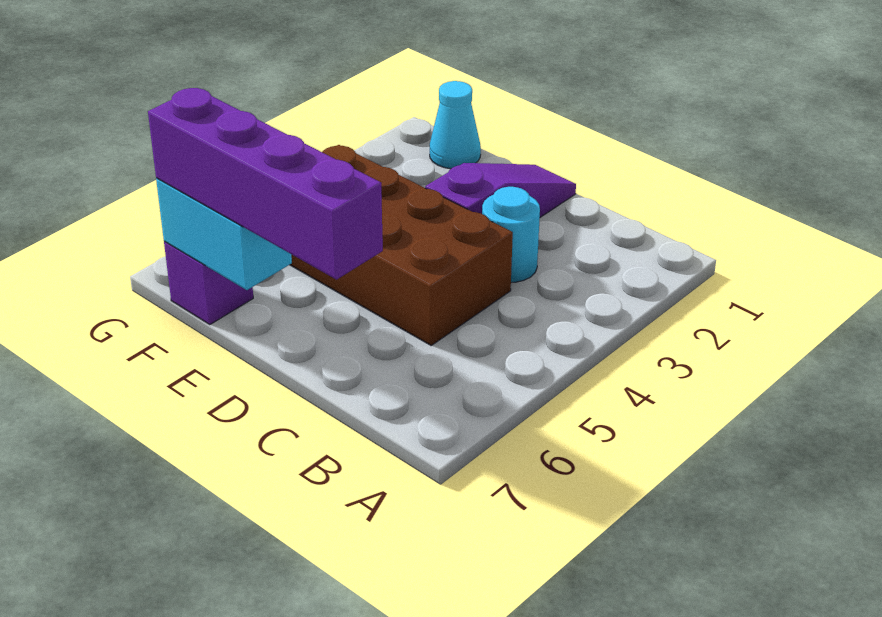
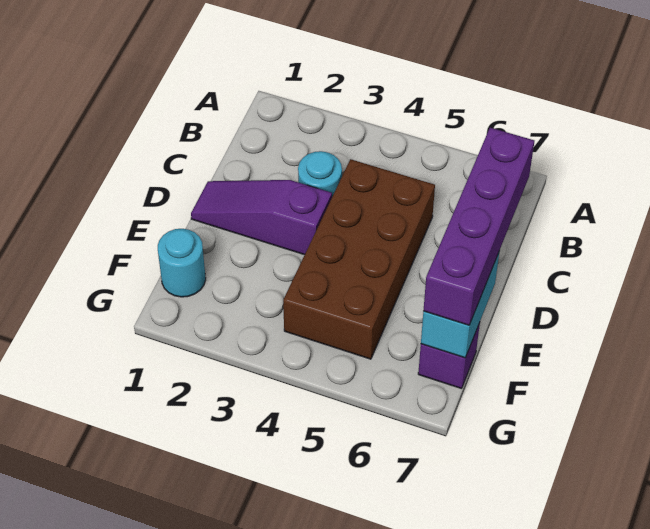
cyan 1x1 cone [430,81,481,169] -> cyan 1x1 round brick [158,229,206,297]

